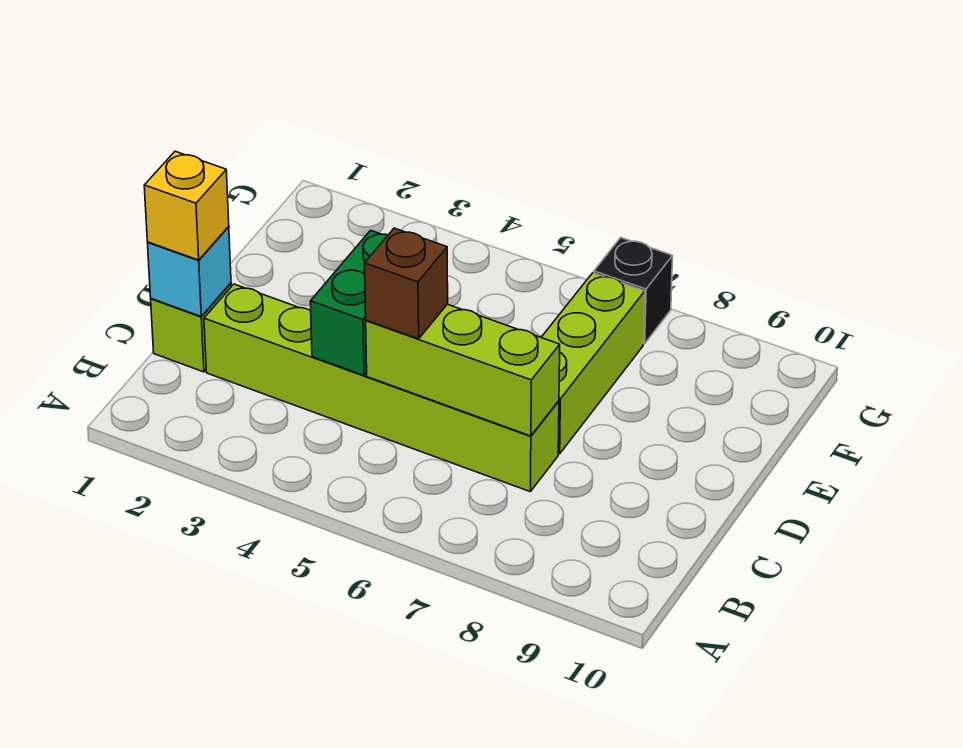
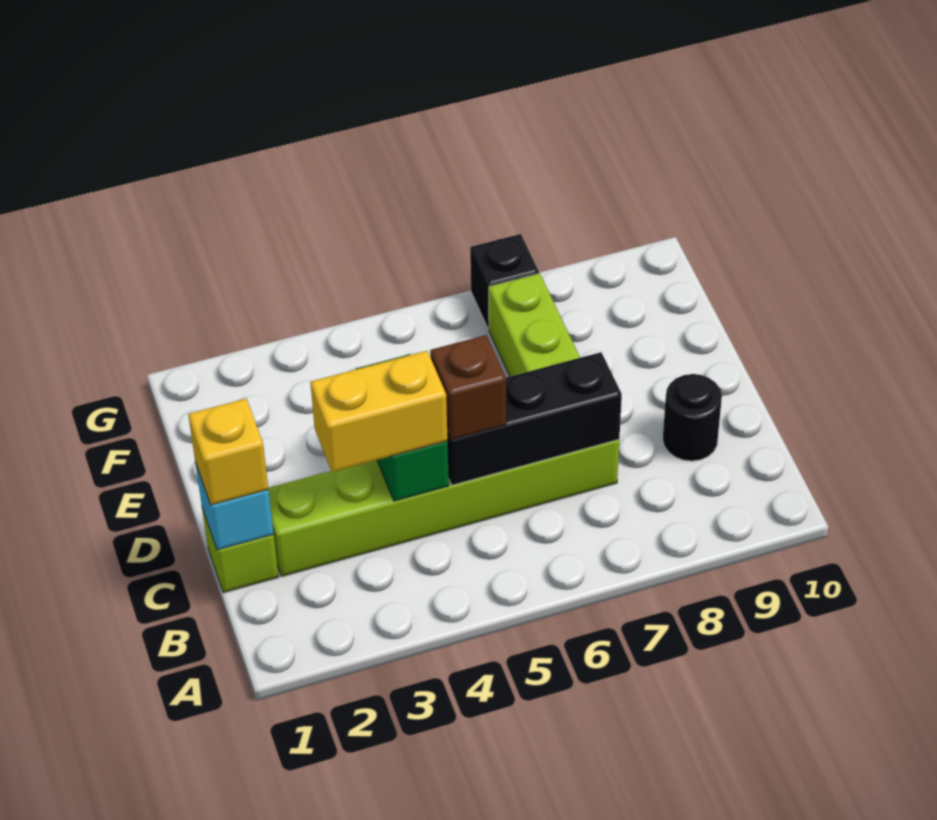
none -> yellow 1x2 brick [310,351,448,472]
lime 1x3 brick [366,304,560,436] -> black 1x3 brick [447,352,622,485]
none -> black 1x1 round brick [663,374,722,461]

